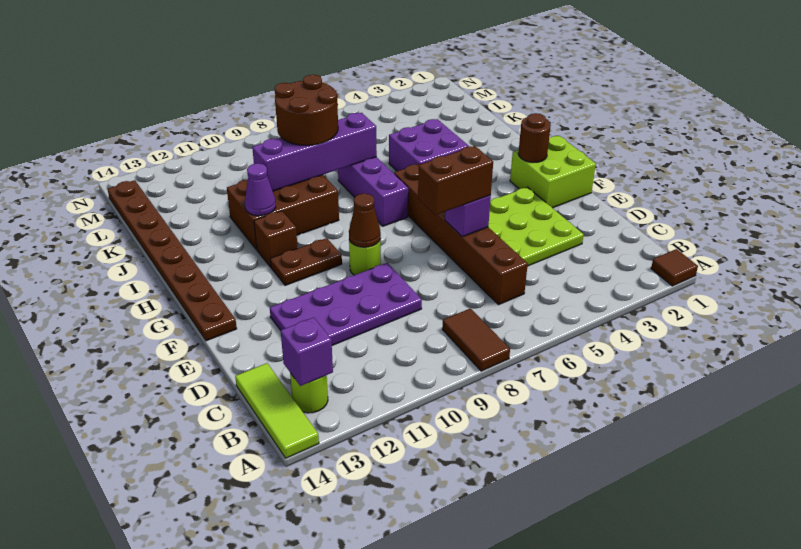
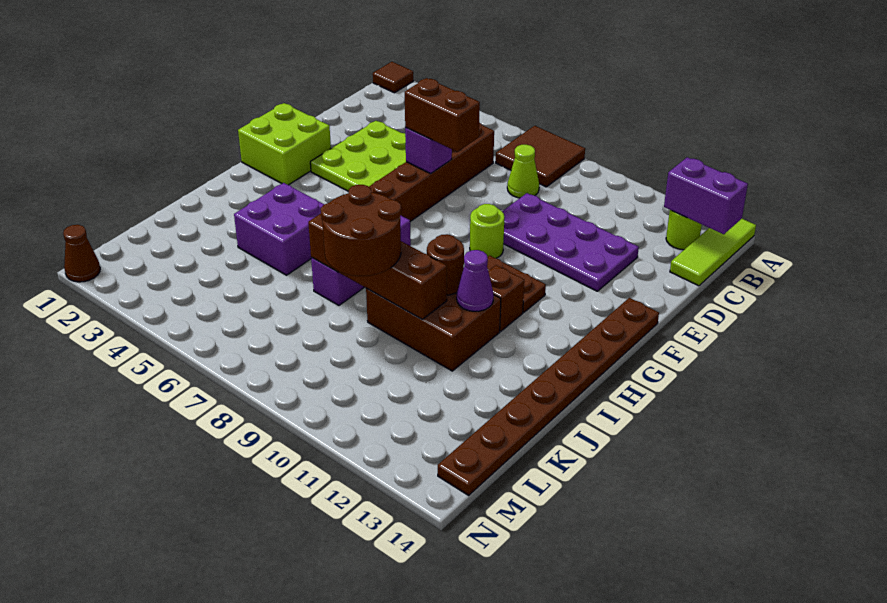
brown 1x2 tile [442,308,510,371] -> brown 2x2 tile [496,126,585,187]
purple 1x1 brick [281,317,333,386] -> purple 1x2 brick [664,157,748,234]
none -> lime 1x1 cone [507,145,539,198]
brown 1x1 cone [349,194,381,247] -> brown 1x1 cone moved to [63,225,100,282]
brown 1x1 round brick [518,113,551,162] -> brown 1x1 round brick moved to [427,234,464,295]
purple 1x4 brick [252,113,377,191] -> brown 1x4 brick [308,214,447,319]

